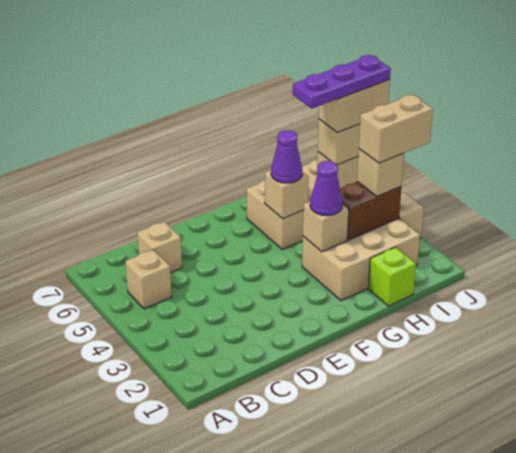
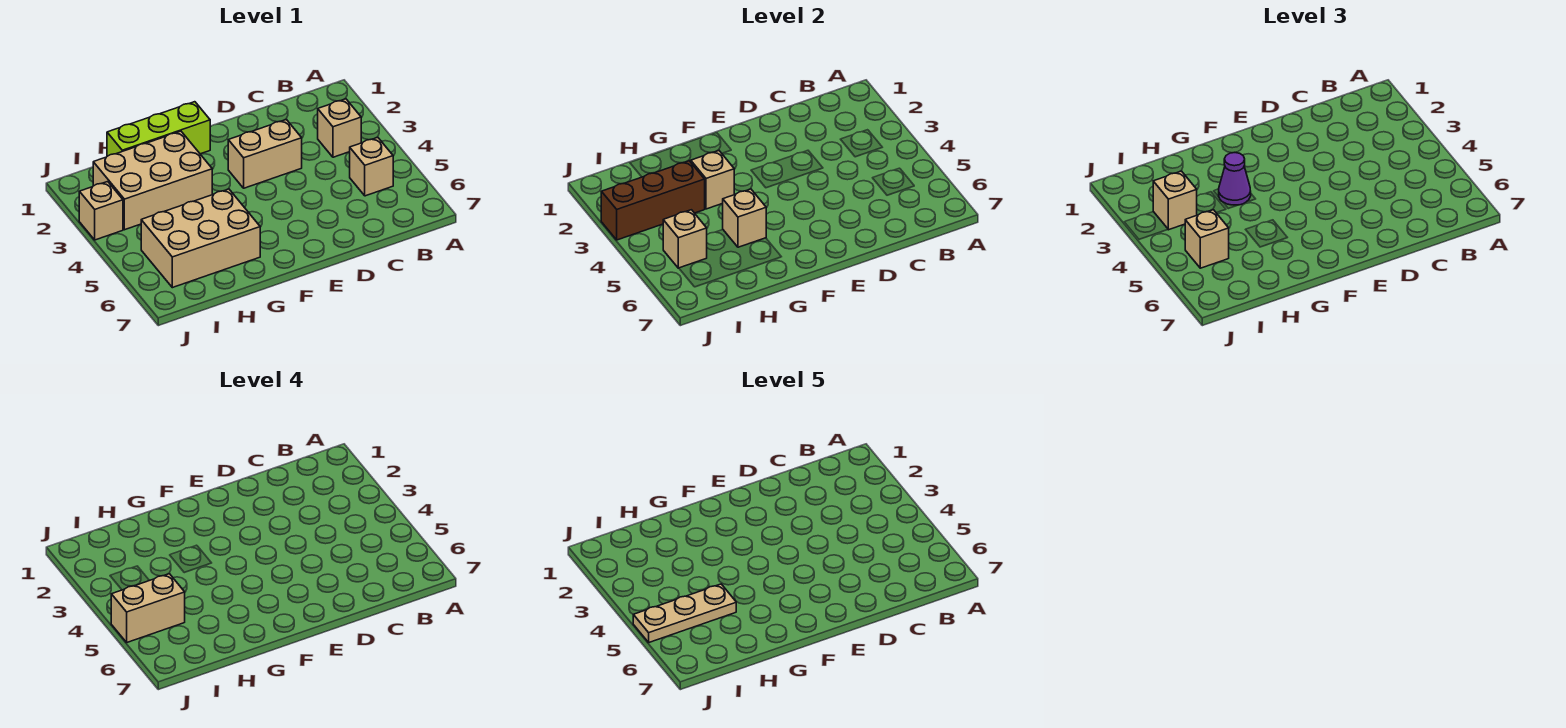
tan 1x1 brick [137,222,182,273] -> tan 1x1 brick moved to [318,99,361,157]
purple 1x1 cone [271,130,302,183] -> none
lime 1x1 brick [368,247,416,306] -> lime 1x3 brick [107,102,210,156]
brown 1x2 brick [340,182,401,240] -> brown 1x3 brick [601,161,705,240]
purple 1x3 plate [293,55,391,108] -> tan 1x3 plate [633,584,736,642]
tan 1x2 brick [359,95,433,163] -> tan 1x2 brick moved to [228,120,302,188]

